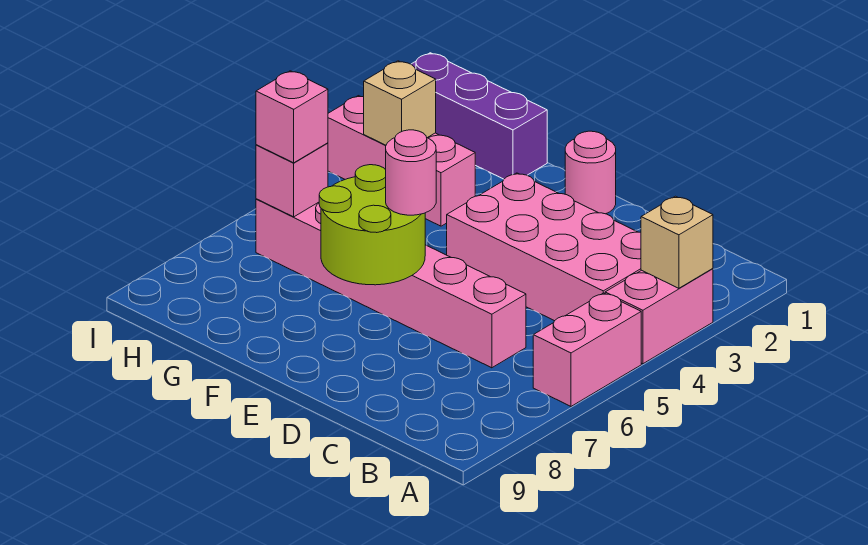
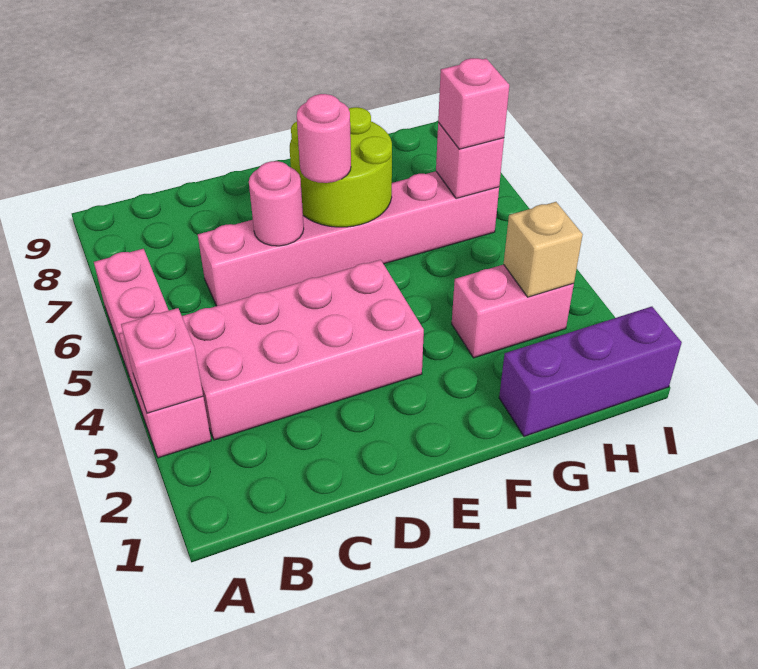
tan 1x1 brick [641,196,713,288] -> pink 1x1 brick [121,308,203,413]
pink 1x1 round brick [565,131,616,214] -> pink 1x1 round brick moved to [249,161,304,246]
pink 1x3 brick [328,96,475,226] -> pink 1x2 brick [452,265,574,358]

